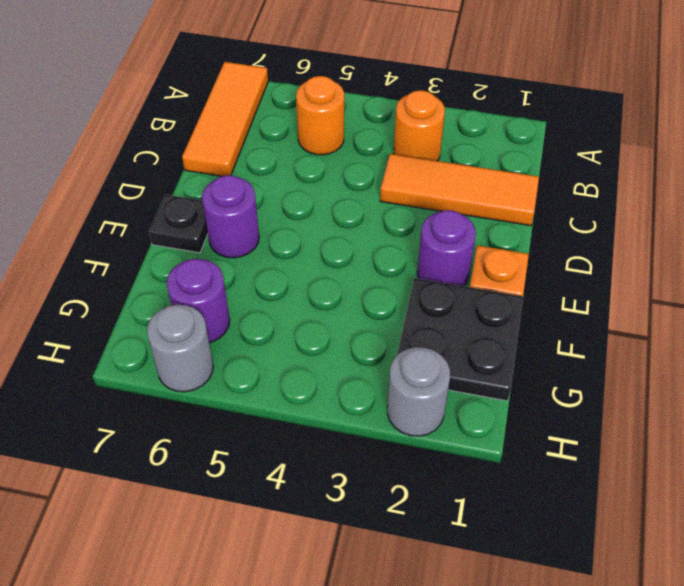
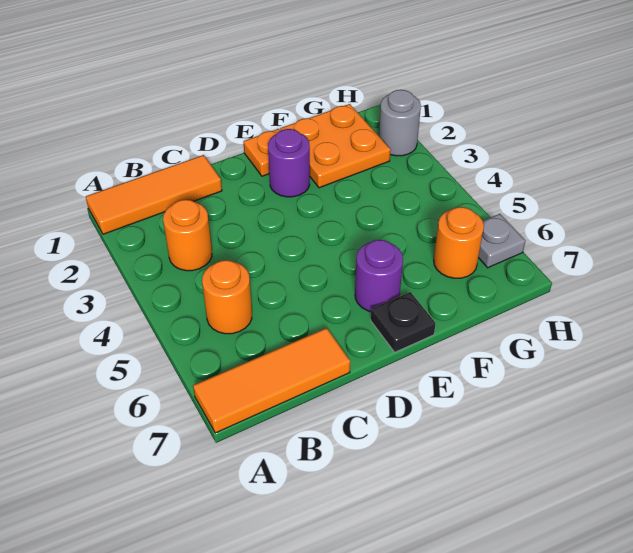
orange 1x3 tile [380,154,539,226] -> orange 1x3 tile turned to [86,155,222,234]
black 2x2 plate [397,278,523,401] -> orange 2x2 plate [280,104,391,188]
purple 1x1 round brick [167,259,230,343] -> orange 1x1 round brick [434,207,484,278]
grey 1x1 round brick [147,305,213,392] -> grey 1x1 plate [478,214,525,268]

